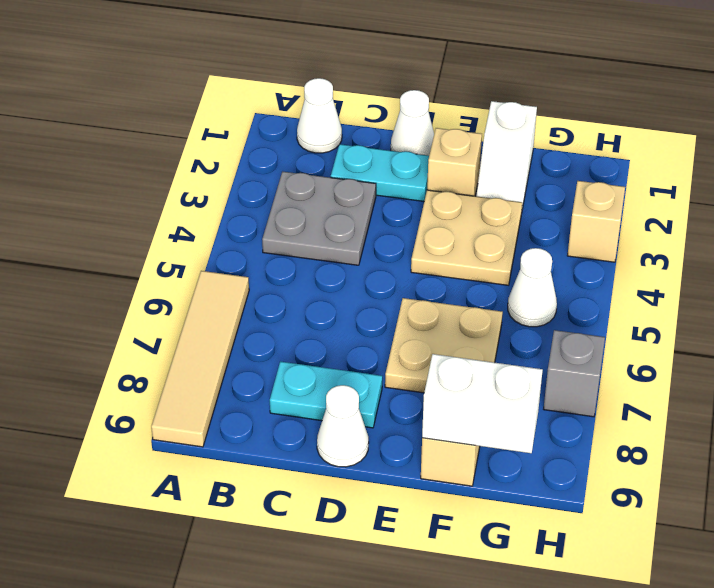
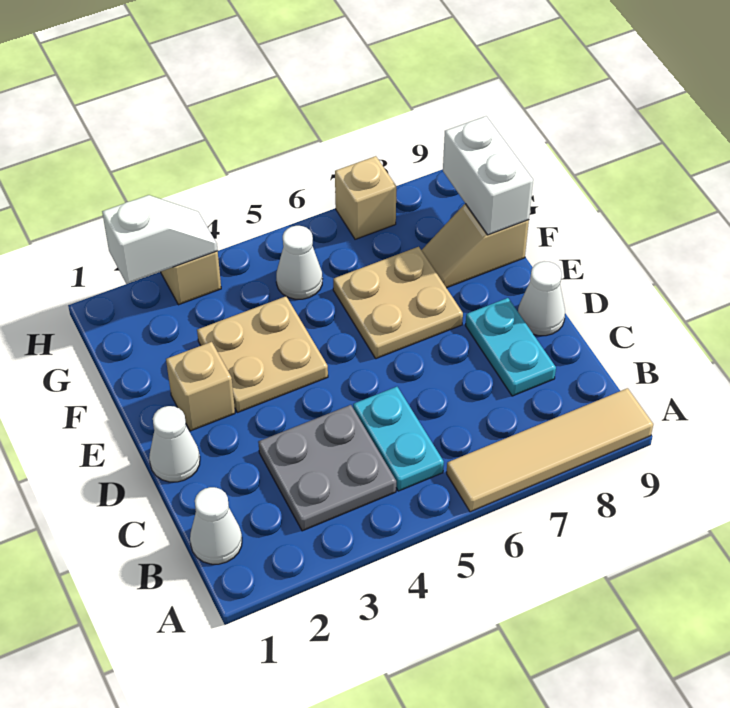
cyan 1x2 plate [331,144,429,201] -> cyan 1x2 plate moved to [353,387,444,491]
white 1x2 slope [476,101,537,209] -> white 1x2 slope moved to [102,195,218,284]
grey 1x1 brick [544,330,605,417] -> tan 1x1 brick [335,156,396,239]

